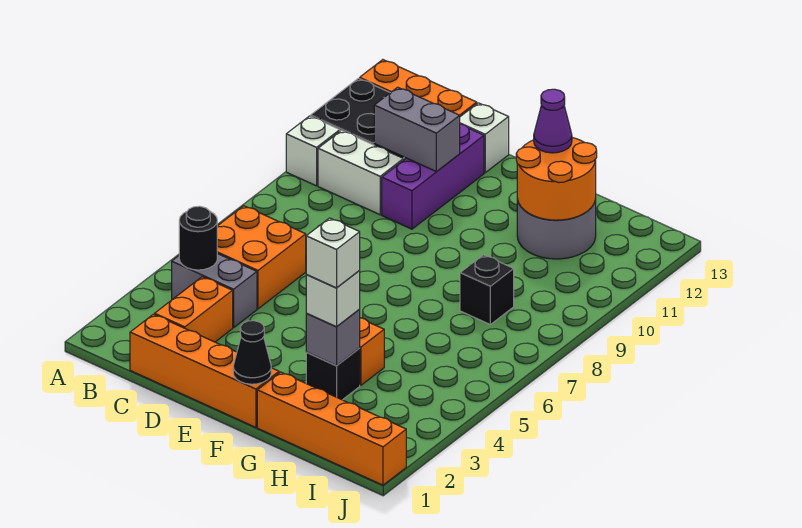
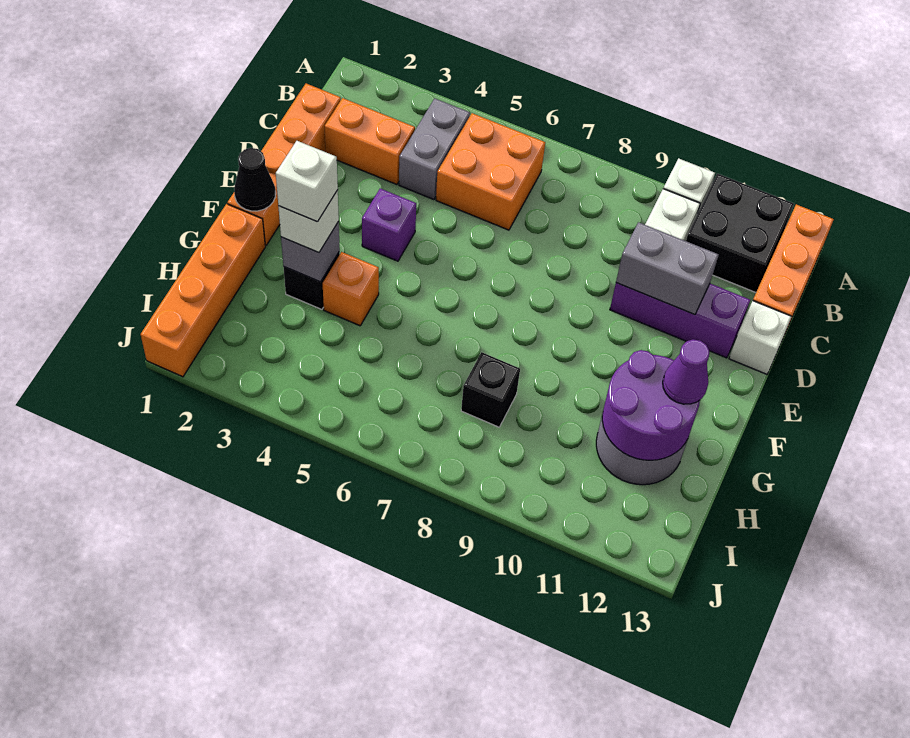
black 1x1 round brick [179,206,217,270] -> none
grey 1x2 brick [374,87,460,172] -> grey 1x2 brick turned to [616,222,719,315]
none -> purple 1x1 brick [362,188,416,261]
orange 2x2 round brick [516,138,597,220] -> purple 2x2 round brick [602,350,700,460]

